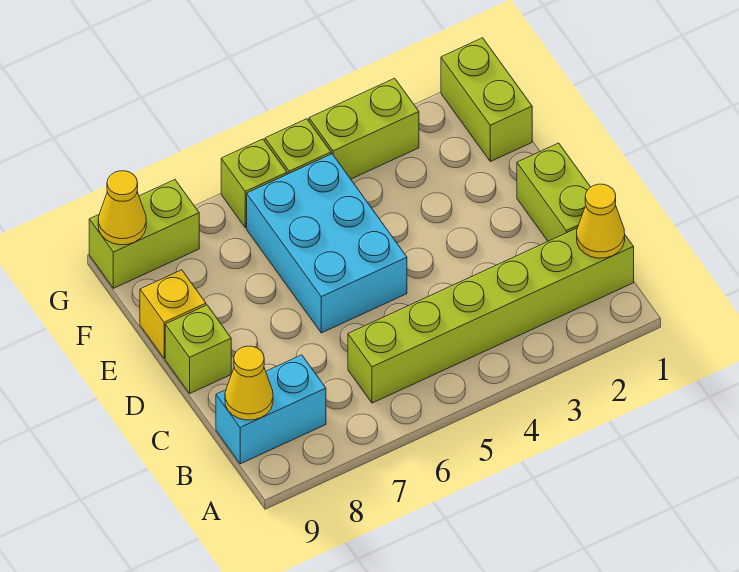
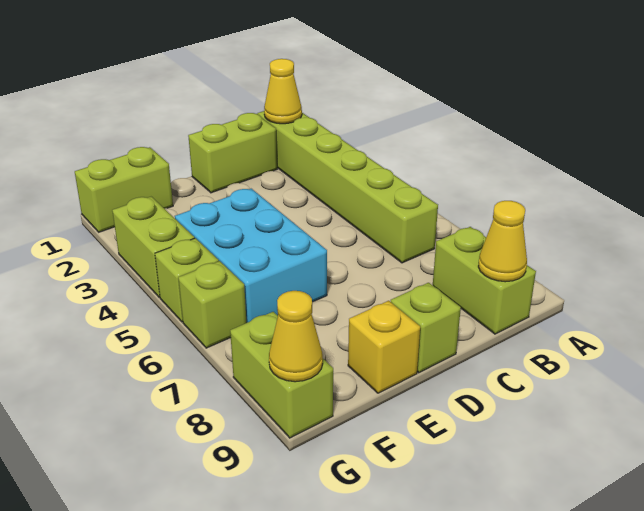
cyan 1x2 brick [216,355,326,464] -> lime 1x2 brick [433,227,536,334]
cyan 2x3 brick [247,154,407,333] -> cyan 2x3 brick turned to [175,189,327,323]

